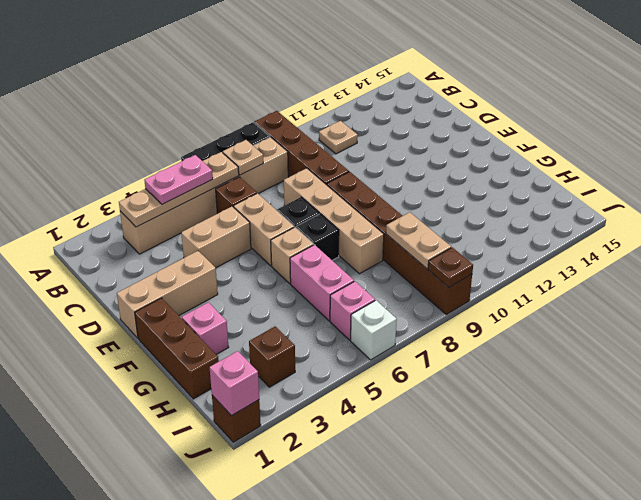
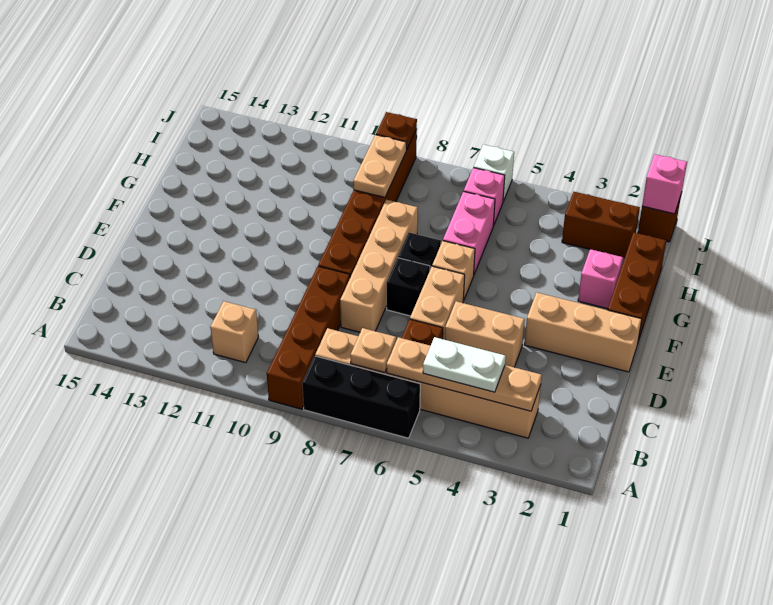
pink 1x2 plate [144,155,213,204] -> white 1x2 plate [423,337,506,392]
tan 1x1 plate [319,121,358,154] -> tan 1x1 brick [211,301,259,363]
brown 1x1 brick [249,326,295,387] -> brown 1x2 brick [562,192,640,258]

